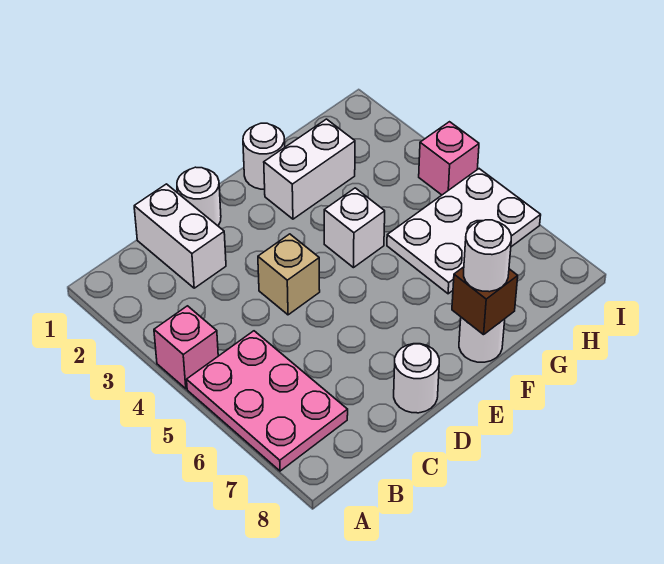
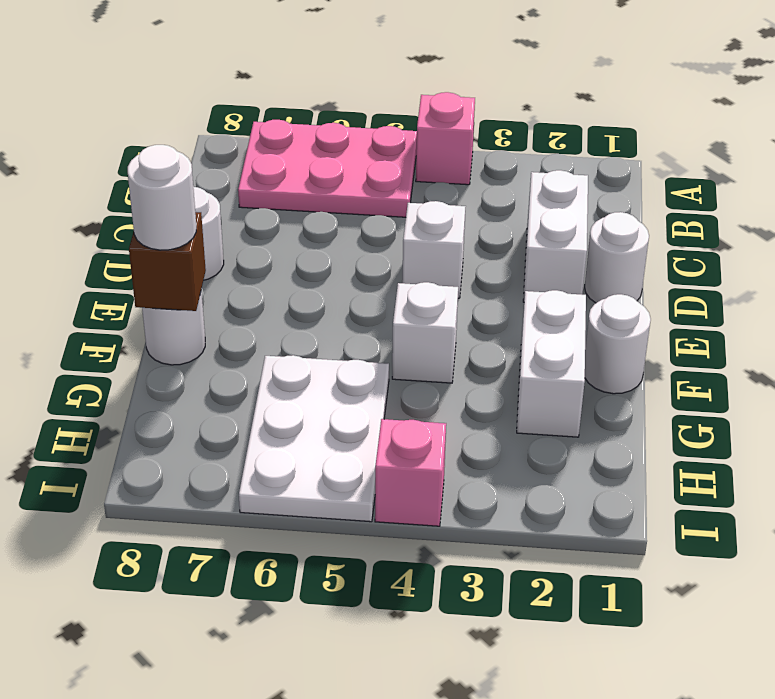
white 1x2 brick [134,184,226,288] -> white 1x2 brick turned to [523,170,588,302]
tan 1x1 brick [258,234,320,315] -> white 1x1 brick [402,201,465,298]

